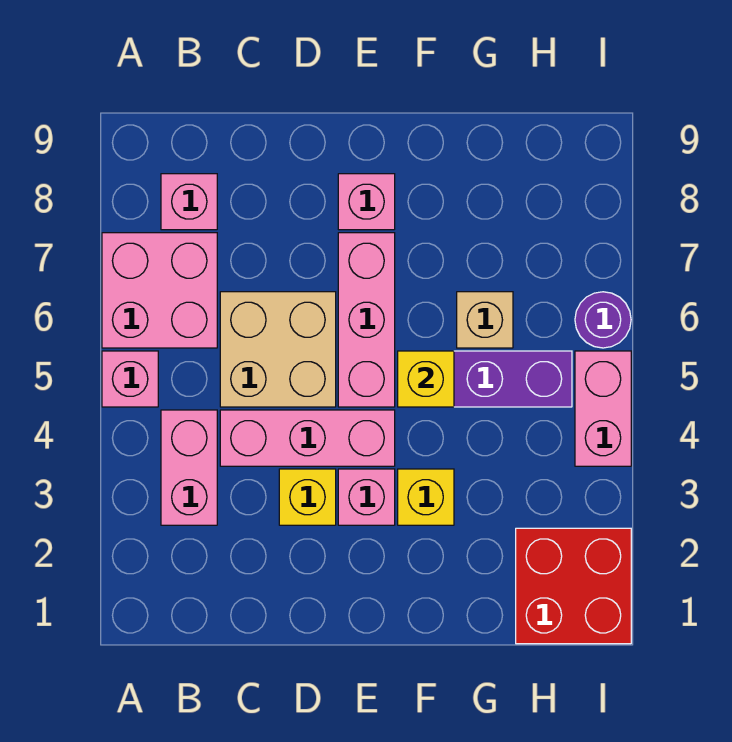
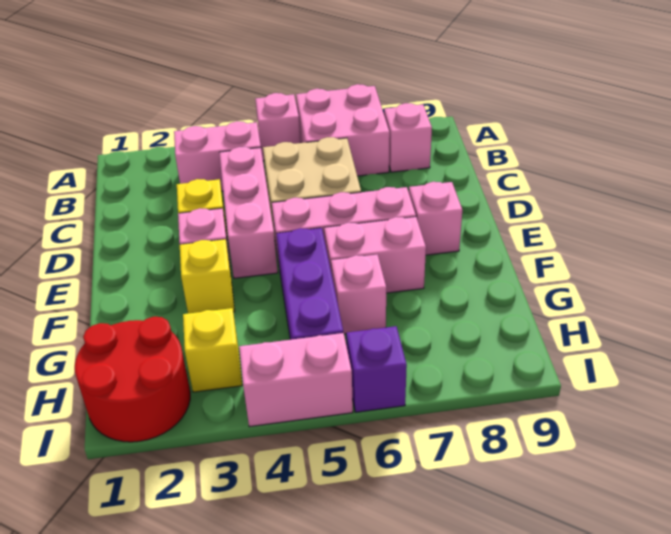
yellow 1x1 brick [398,351,454,407] -> yellow 1x1 brick moved to [183,308,242,392]
none -> pink 1x2 brick [324,217,426,293]
tan 1x1 brick [457,292,513,348] -> pink 1x1 brick [331,254,386,334]
red 2x2 brick [516,528,631,644] -> red 2x2 round brick [75,317,190,442]
purple 1x1 round brick [575,292,631,348] -> purple 1x1 brick [346,326,407,412]

